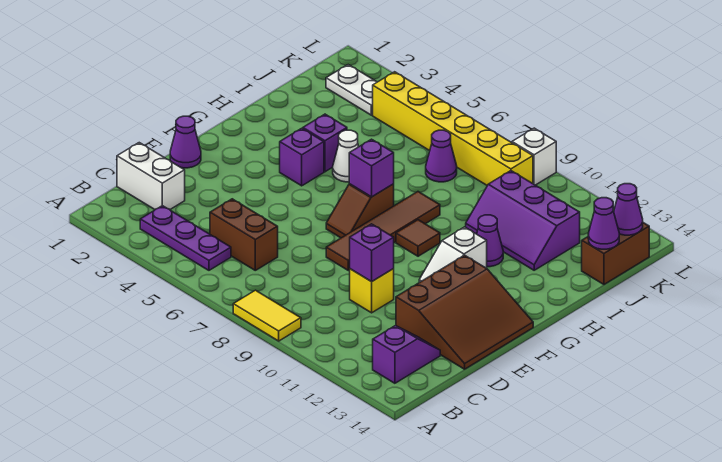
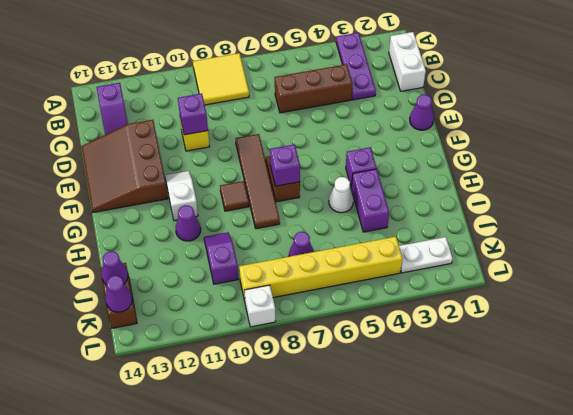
yellow 1x2 tile [233,290,301,341] -> yellow 2x2 tile [193,53,249,105]
purple 1x3 plate [140,206,231,270] -> purple 1x3 plate turned to [336,33,376,100]
white 1x2 brick [117,143,185,209] -> white 1x2 brick turned to [389,32,426,91]
brown 1x2 brick [210,199,278,270] -> brown 1x3 brick [275,64,352,113]
purple 1x1 brick [303,114,347,172] -> purple 1x2 brick [351,169,389,232]
purple 2x3 slope [466,171,580,270] -> purple 1x2 slope [204,232,238,284]

